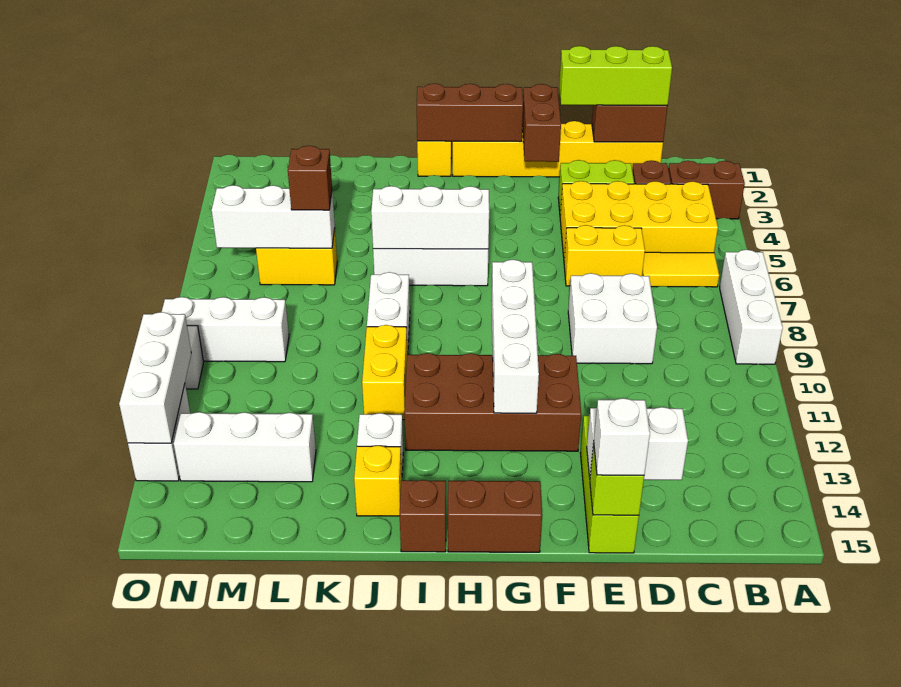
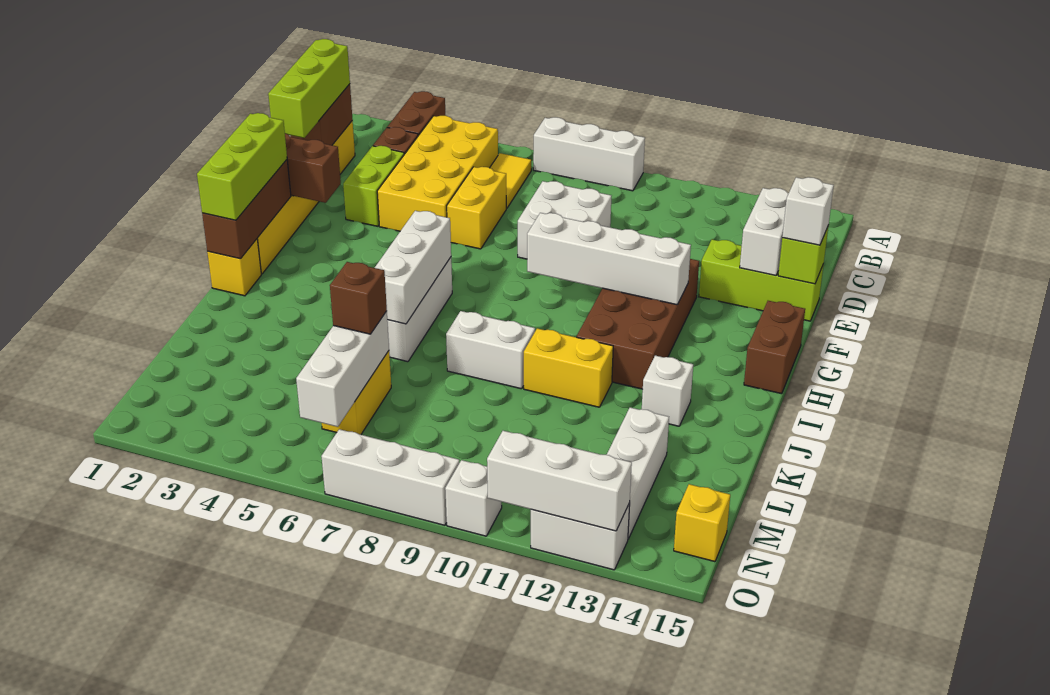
none -> lime 1x3 brick [197,113,287,220]
brown 1x1 brick [400,480,446,552] -> none
yellow 1x1 brick [354,446,402,516] -> yellow 1x1 brick moved to [674,484,730,562]
white 1x3 brick [162,297,289,362] -> white 1x3 brick turned to [321,429,459,525]

